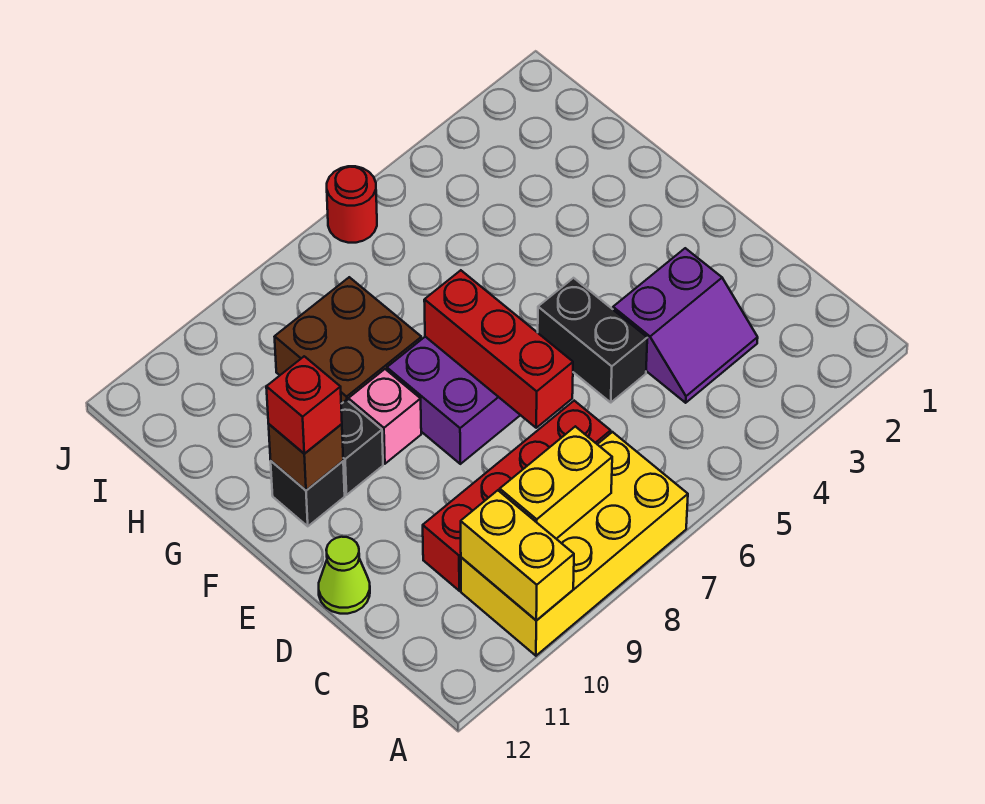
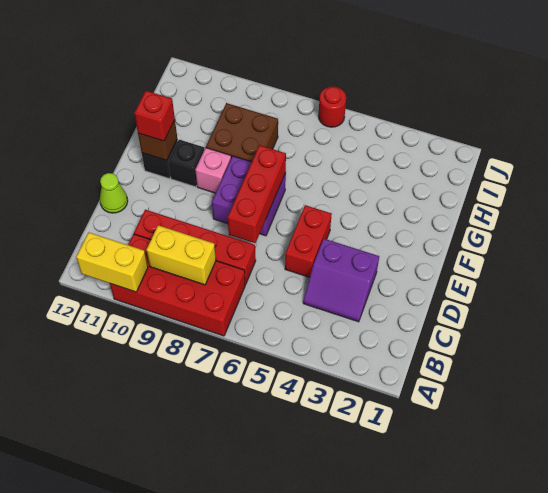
yellow 2x4 brick [461,432,688,656] -> red 2x4 brick [110,234,245,336]
yellow 1x2 brick [461,490,574,620] -> yellow 1x2 brick turned to [76,232,148,292]
black 1x2 brick [538,278,647,402] -> red 1x2 brick [285,205,332,277]

